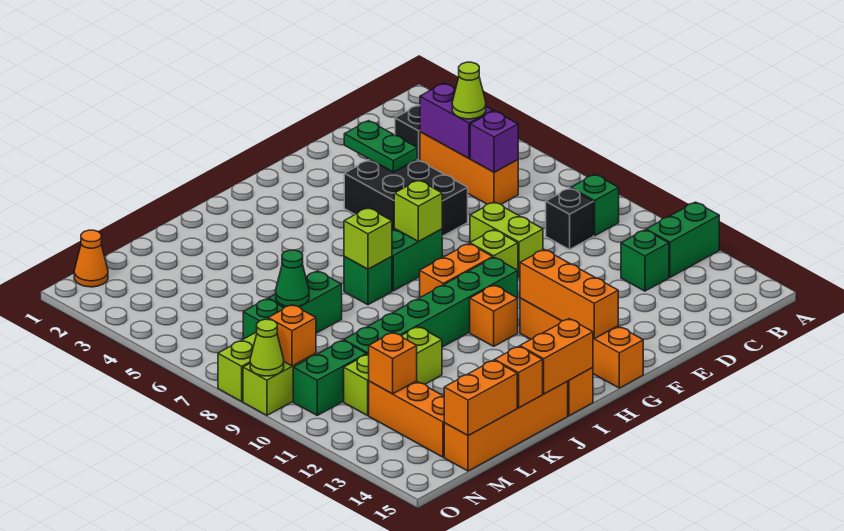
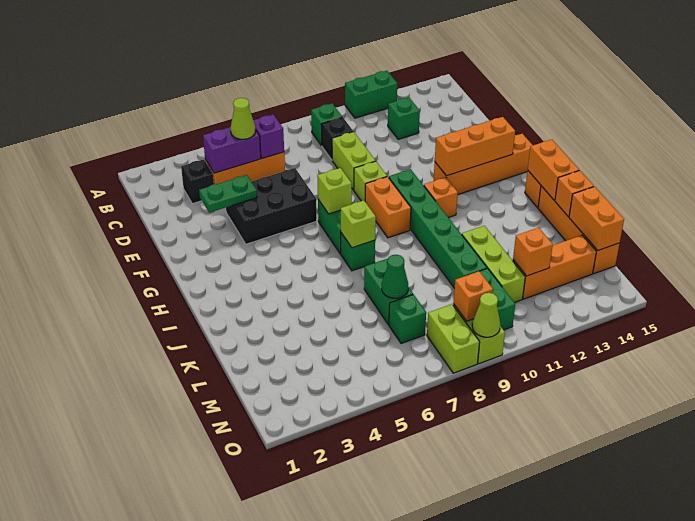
green 1x2 brick [646,202,719,277] -> green 1x2 brick turned to [345,71,397,118]
lime 1x2 brick [470,202,543,277] -> lime 1x2 brick turned to [332,132,376,190]
orange 1x1 cone [74,230,108,287] -> none

